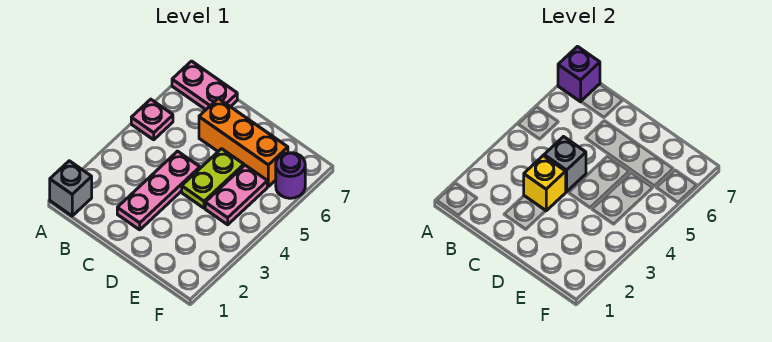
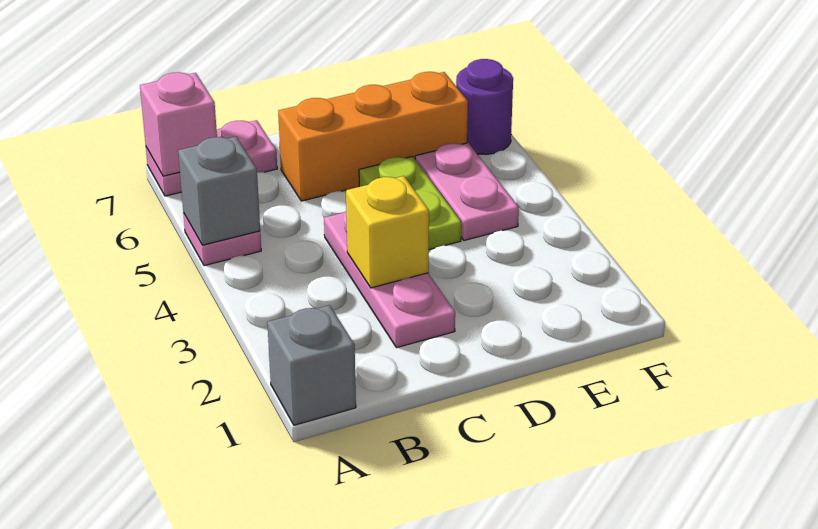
purple 1x1 brick [558,47,600,102] -> pink 1x1 brick [140,72,217,176]
grey 1x1 brick [544,137,586,192] -> grey 1x1 brick moved to [178,137,260,245]

